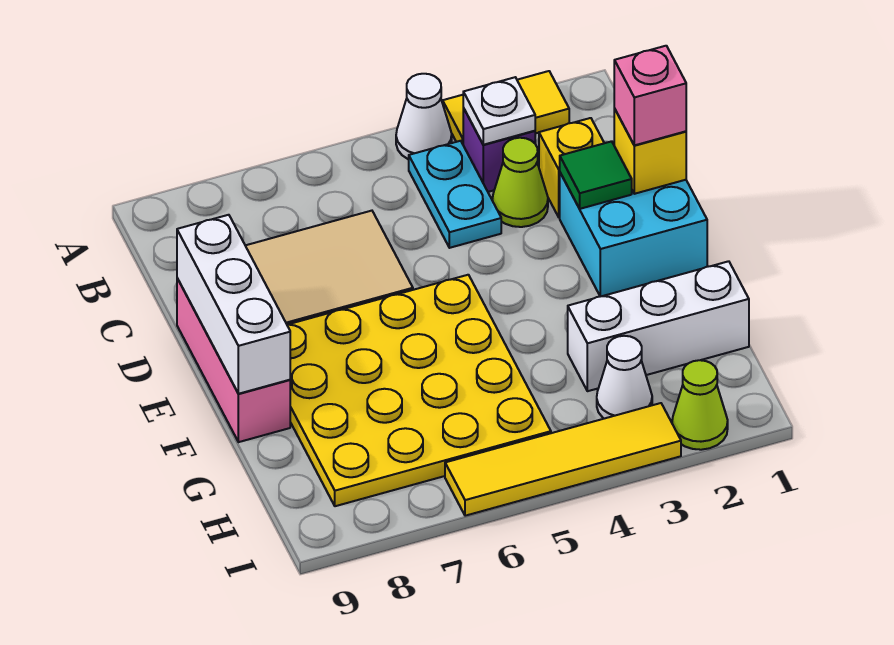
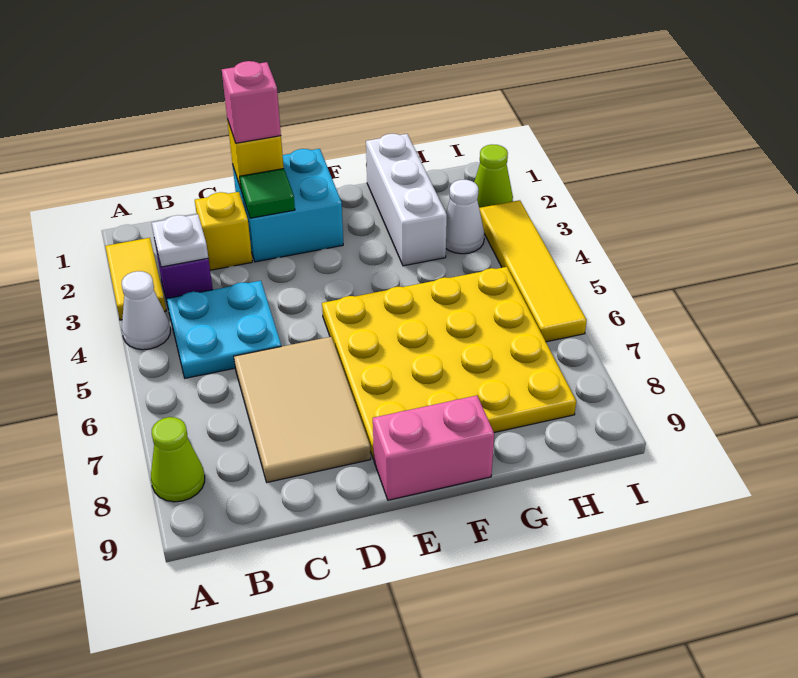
cyan 1x2 plate [409,141,501,248] -> cyan 2x2 plate [167,281,281,378]
lime 1x1 cone [492,138,548,227] -> lime 1x1 cone moved to [151,417,205,502]
pink 1x3 brick [177,278,290,442] -> pink 1x2 brick [373,396,494,500]
white 1x3 brick [177,215,290,394] -> none

